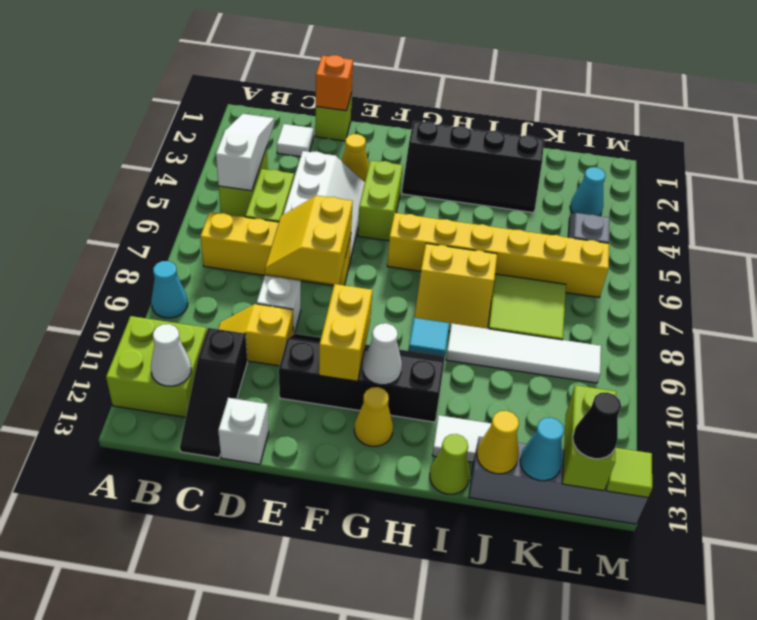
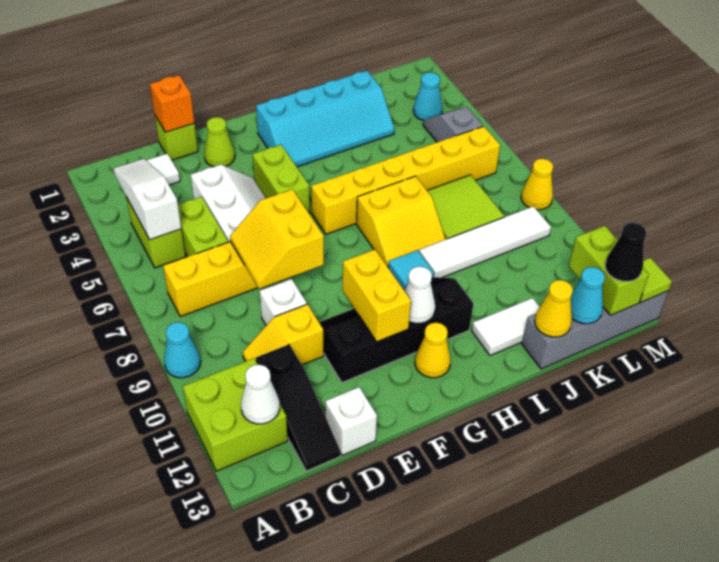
yellow 1x1 cone [341,134,369,182] -> yellow 1x1 cone moved to [521,159,553,210]
black 2x4 slope [402,121,544,213] -> cyan 2x4 slope [256,71,394,167]
lime 1x1 cone [430,434,470,494] -> lime 1x1 cone moved to [204,117,235,167]

